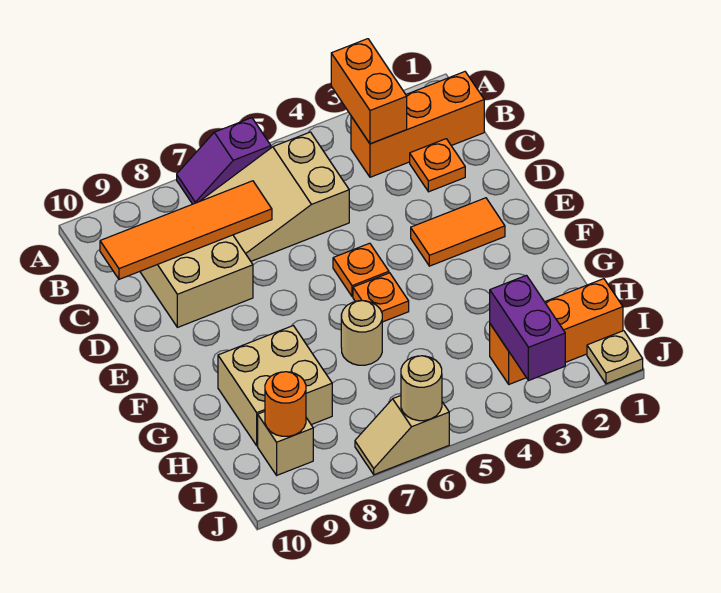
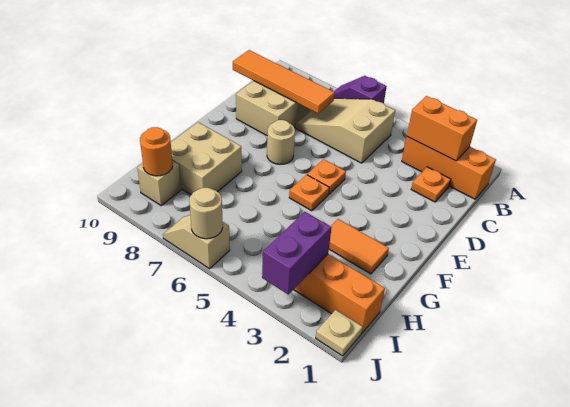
orange 1x2 brick [331,39,407,144] -> orange 1x2 brick turned to [407,96,477,161]
orange 1x2 tile [411,198,505,266] -> orange 1x2 tile moved to [329,219,389,274]
tan 1x1 round brick [341,301,382,365] -> tan 1x1 round brick moved to [267,120,295,164]

